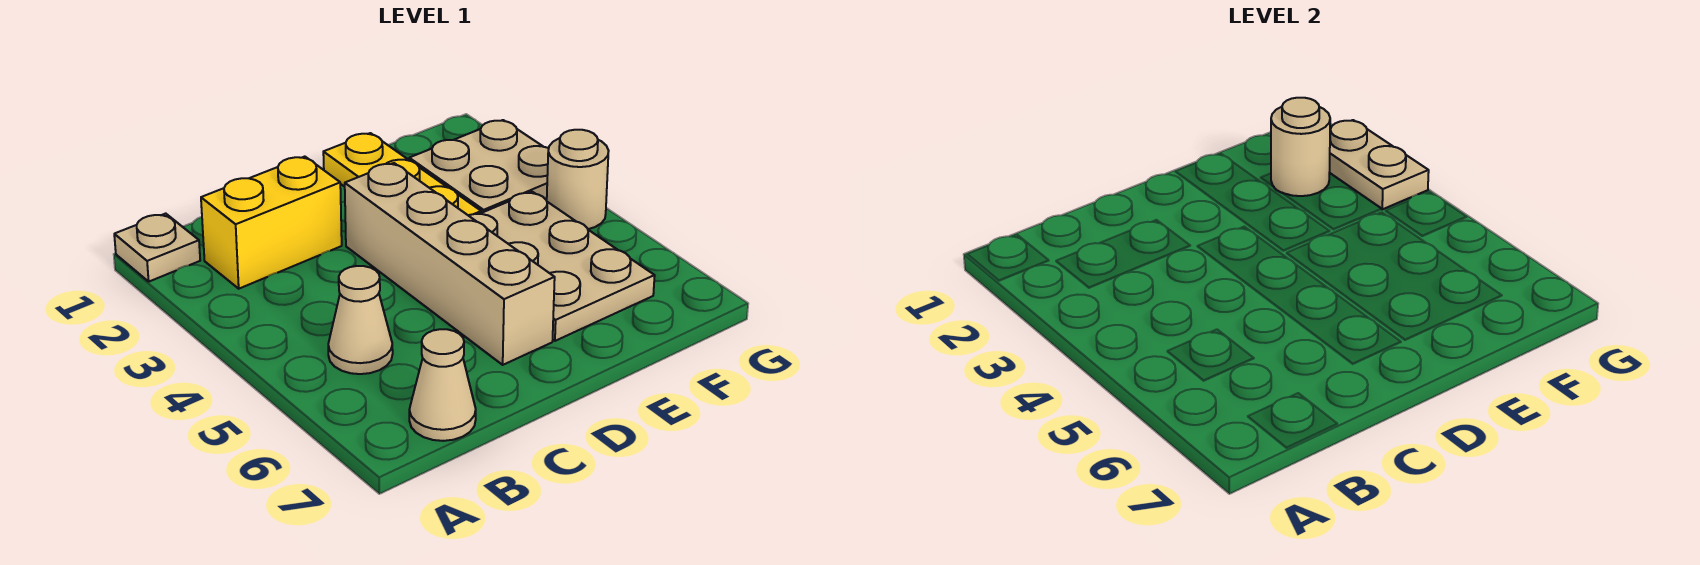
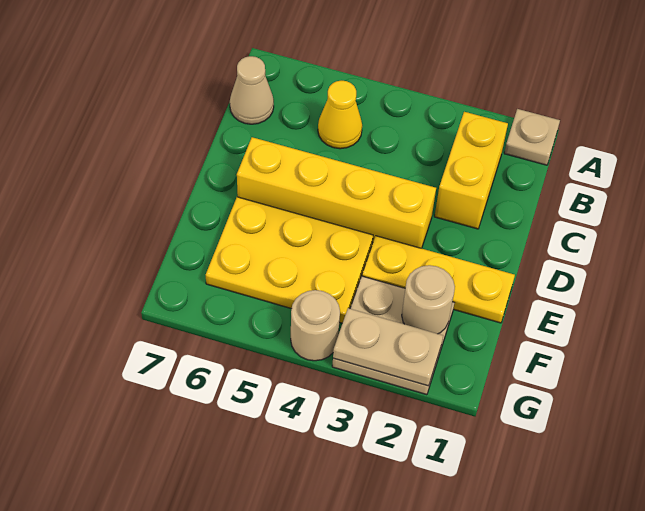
tan 1x1 cone [328,266,393,374] -> yellow 1x1 cone [318,81,362,149]
tan 1x4 brick [345,163,555,365] -> yellow 1x4 brick [237,137,436,248]
tan 2x3 plate [468,192,655,341] -> yellow 2x3 plate [206,197,373,323]

